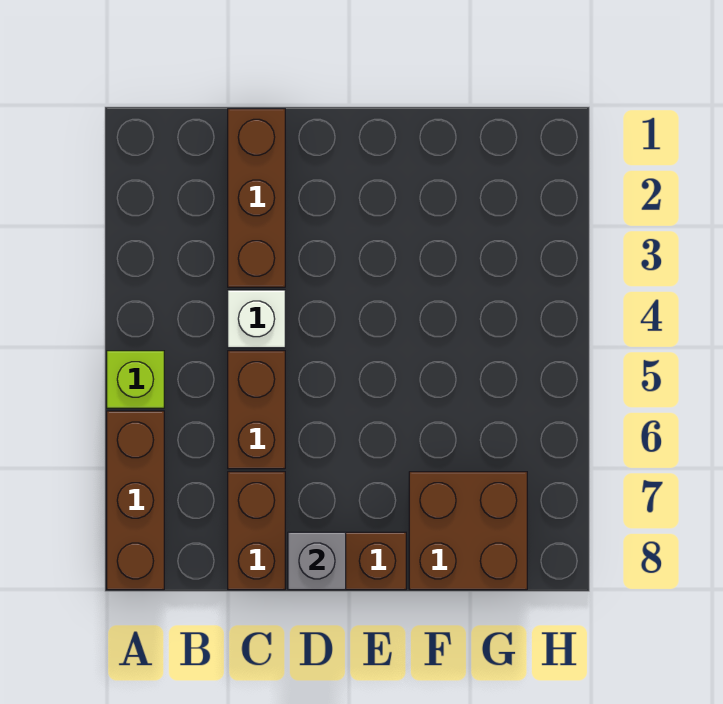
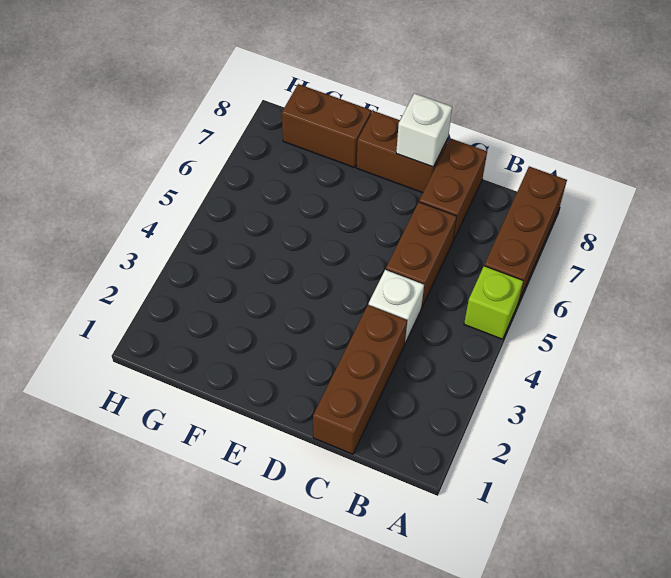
grey 1x1 brick [288,532,346,590] -> white 1x1 brick [396,93,452,167]
brown 2x2 brick [409,472,527,590] -> brown 1x2 brick [282,84,371,168]

